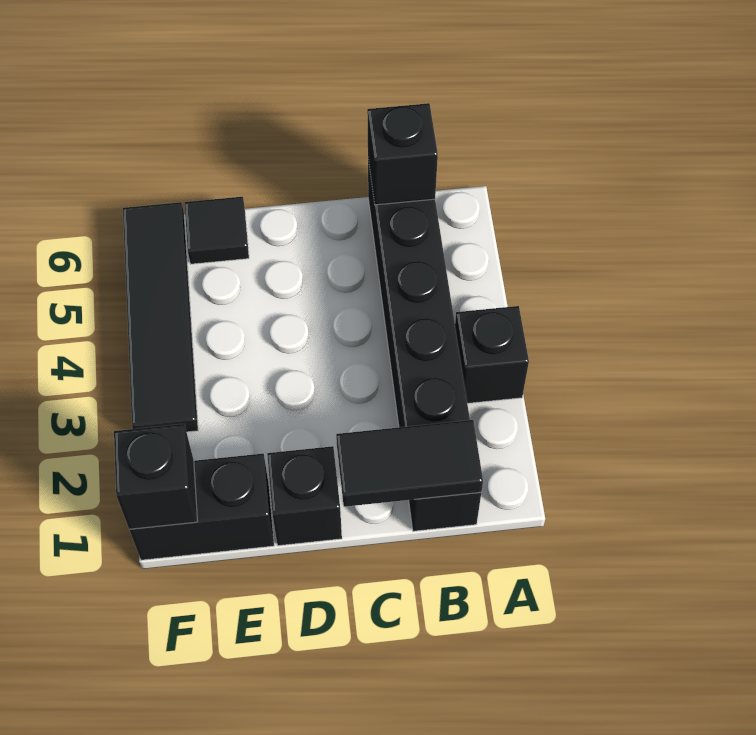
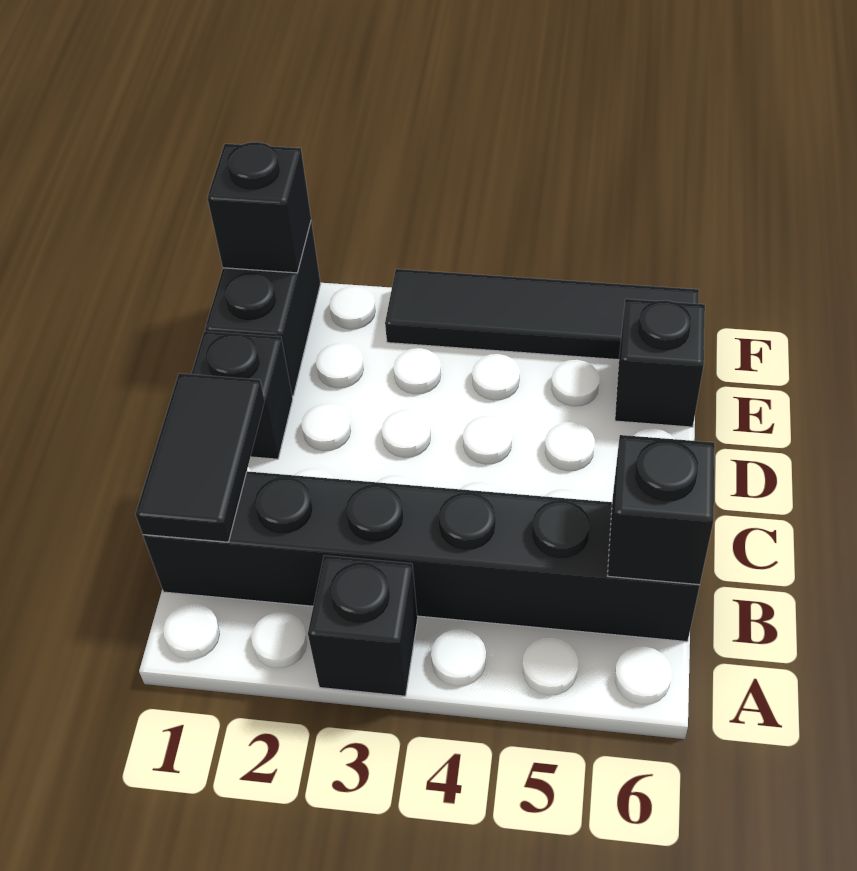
black 1x1 tile [185,197,249,264] -> black 1x1 brick [615,299,705,427]

